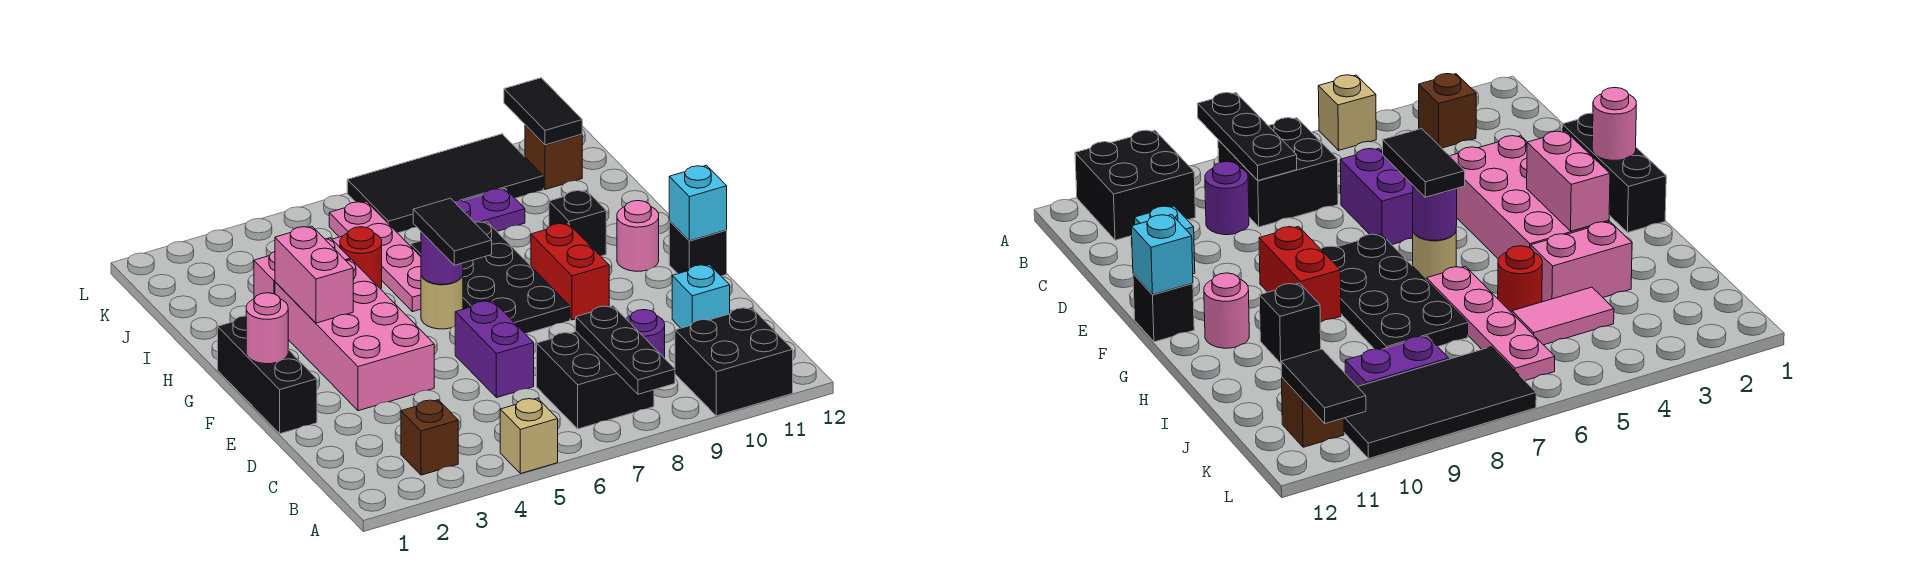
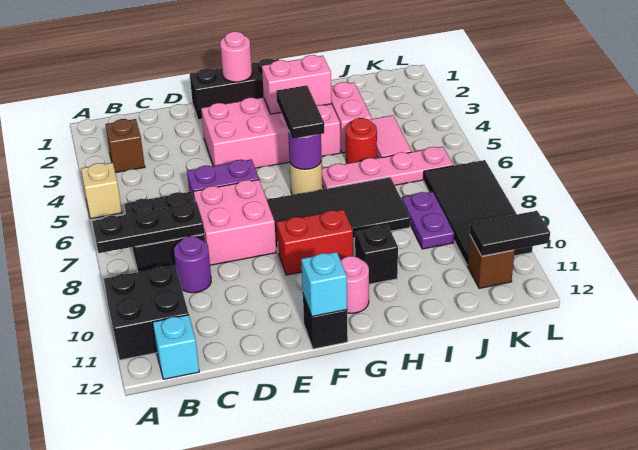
none -> pink 2x2 brick [193,180,276,265]
cyan 1x1 brick [672,265,730,328] -> cyan 1x1 brick moved to [153,315,199,379]
black 1x2 tile [413,198,492,265] -> black 1x2 tile turned to [276,85,324,139]
black 2x4 plate [410,221,570,334] -> black 2x4 tile [267,177,410,251]

